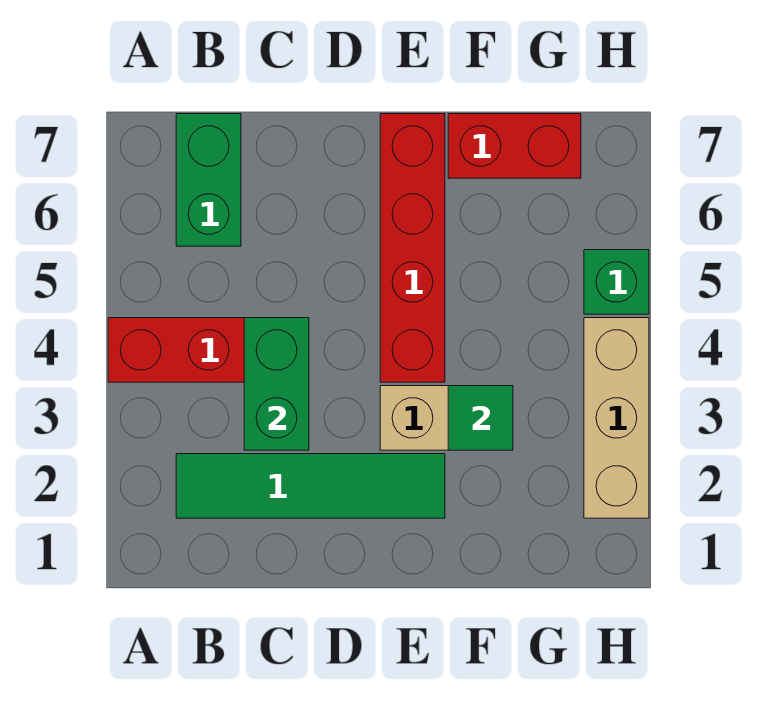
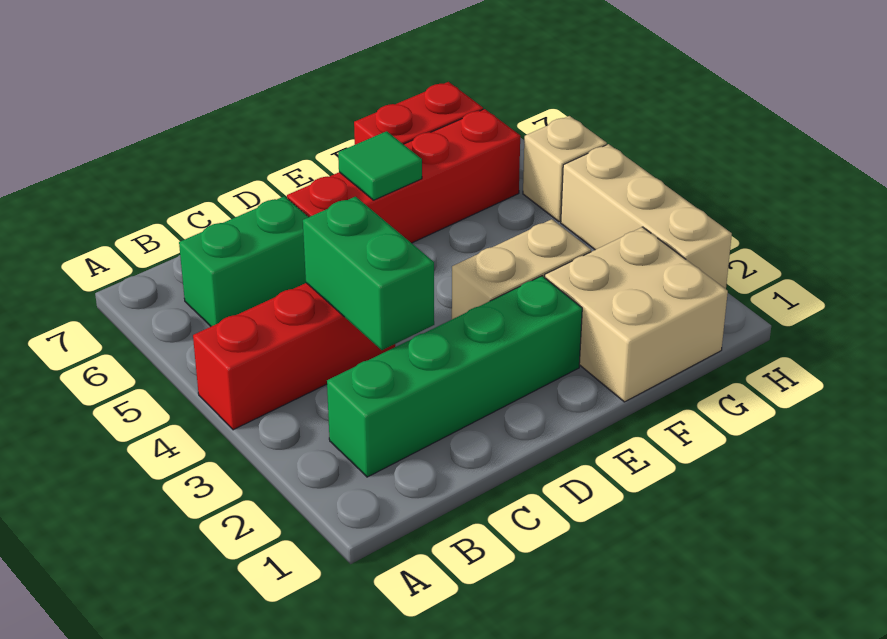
green 1x4 tile [176,454,445,518] -> green 1x4 brick [327,276,582,477]
green 1x2 brick [176,114,241,246] -> green 1x2 brick turned to [179,196,308,326]
red 1x4 brick [380,114,445,382] -> red 1x4 brick turned to [287,109,520,243]
none -> tan 2x2 brick [544,227,728,402]
green 1x1 tile [448,386,513,450] -> green 1x1 tile moved to [338,131,422,200]
green 1x1 brick [584,250,649,314] -> tan 1x1 brick [523,116,607,222]

